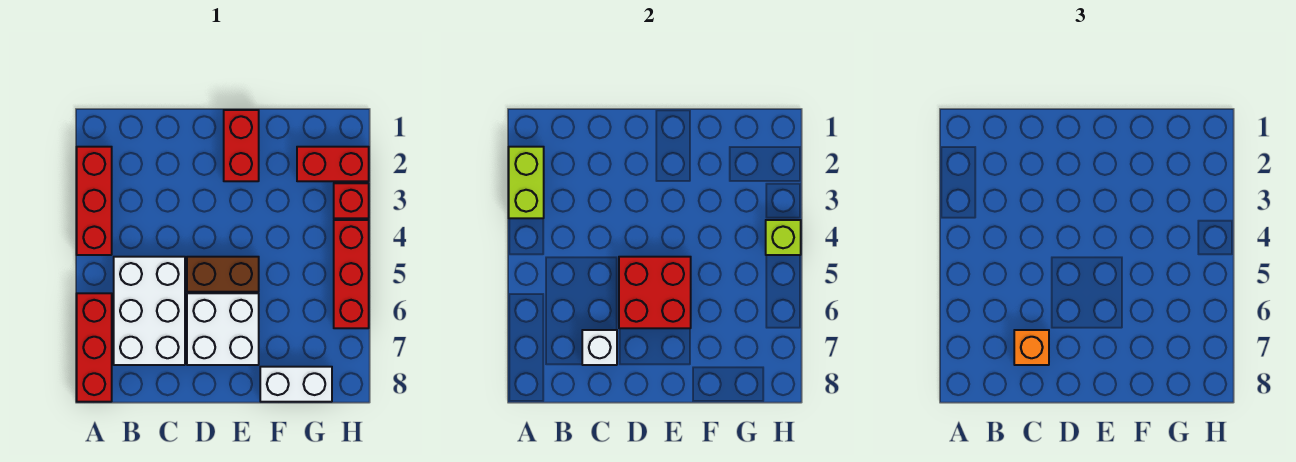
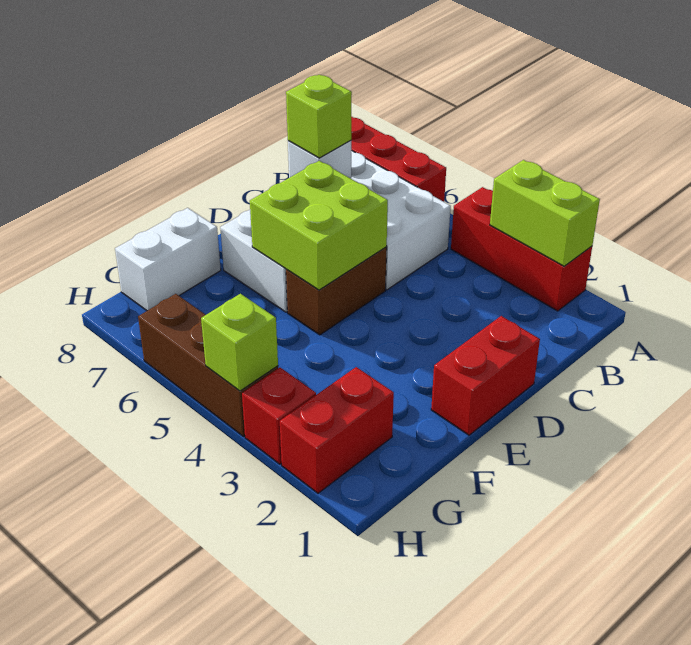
orange 1x1 brick [1014,330,1049,365] -> lime 1x1 brick [286,75,352,158]
red 2x2 brick [619,257,691,328] -> lime 2x2 brick [250,161,388,290]
red 1x2 brick [224,110,259,181] -> red 1x2 brick turned to [431,316,540,435]
red 1x3 brick [334,220,369,328] -> brown 1x3 brick [138,294,278,436]

